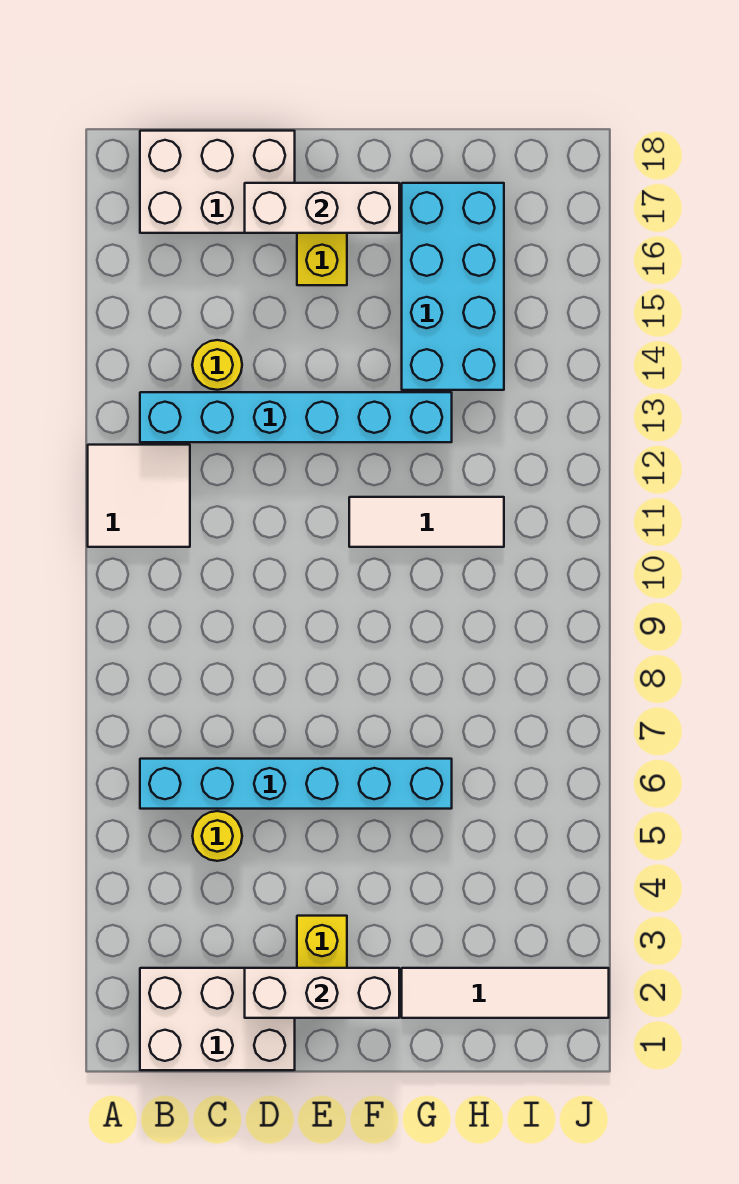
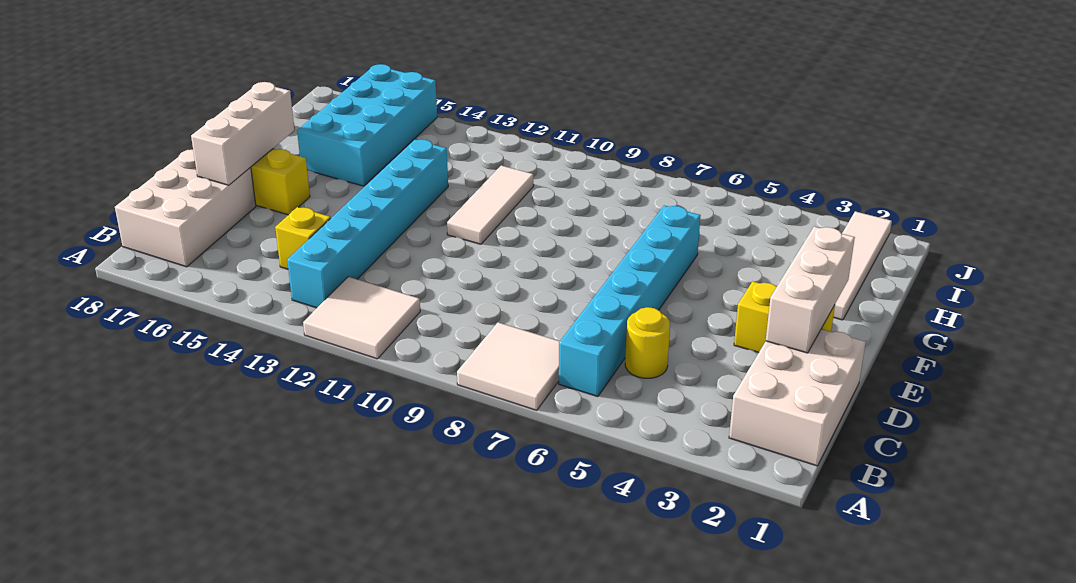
none -> white 2x2 tile [457,322,560,410]
yellow 1x1 round brick [192,340,242,390] -> yellow 1x1 brick [275,207,331,269]
cyan 2x4 brick [402,183,504,390] -> cyan 2x4 brick turned to [297,64,437,186]

